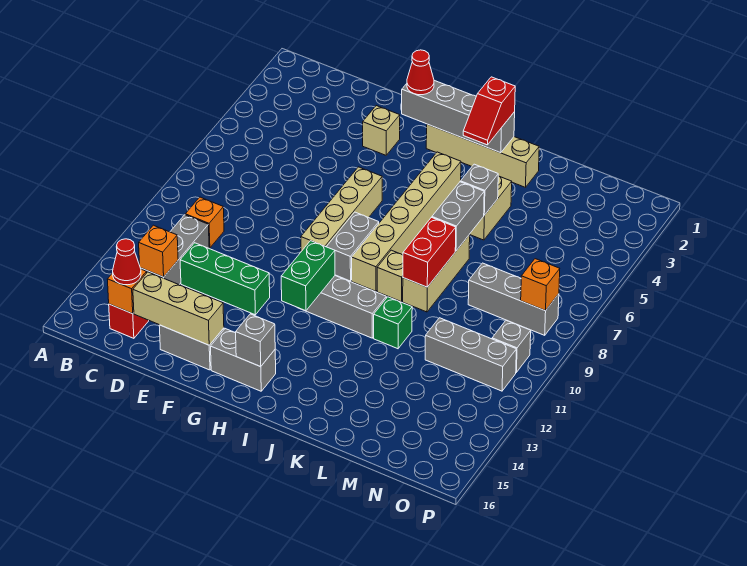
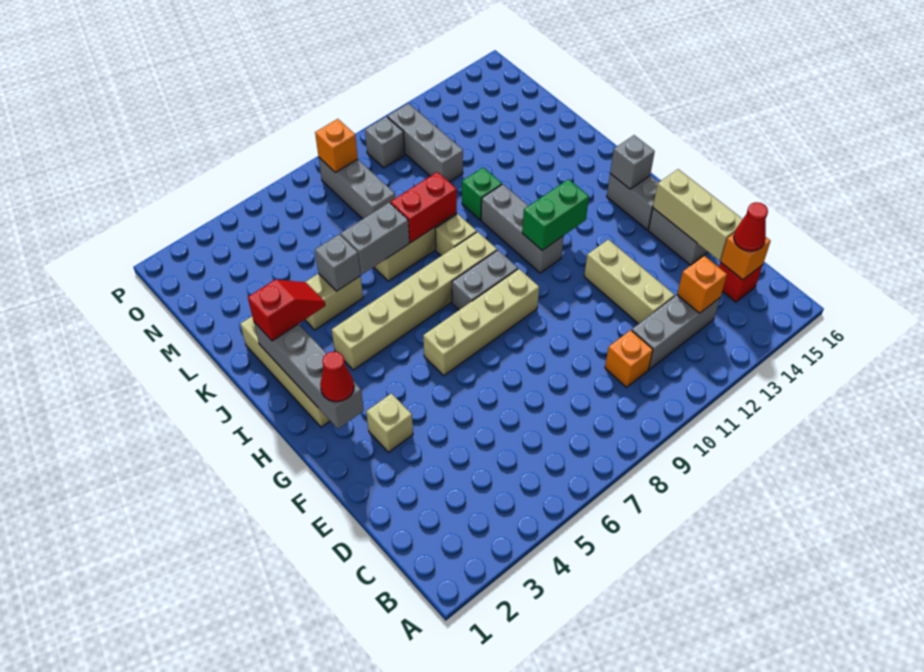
green 1x3 brick [180,243,270,315] -> tan 1x3 brick [584,239,675,324]

